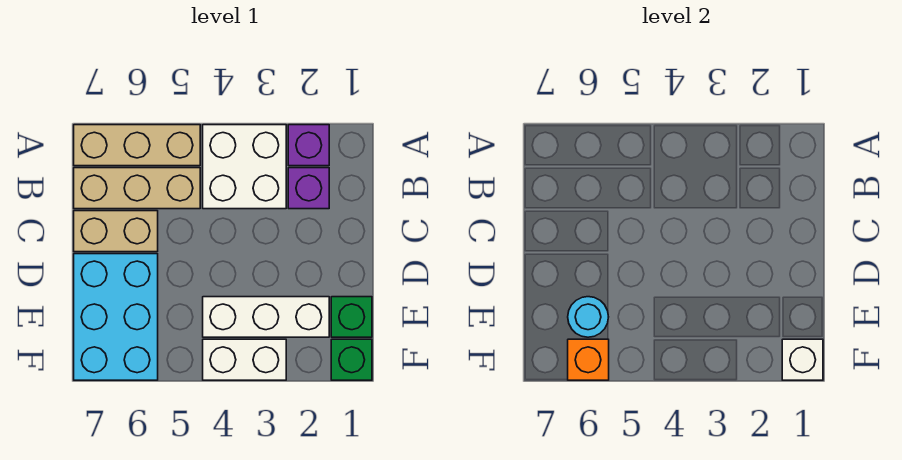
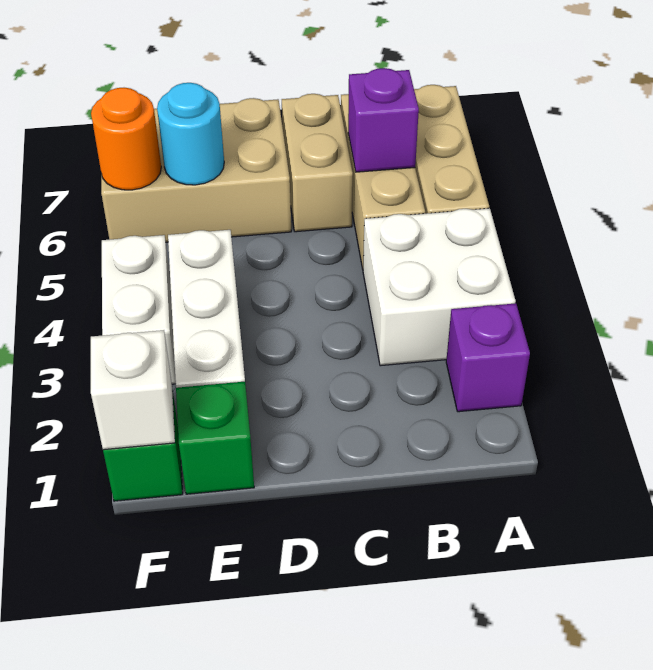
purple 1x1 brick [288,168,329,209] -> purple 1x1 brick moved to [348,68,419,172]
cyan 2x3 brick [74,254,158,380] -> tan 2x3 brick [101,98,291,242]
orange 1x1 brick [568,339,609,380] -> orange 1x1 round brick [91,88,161,190]

